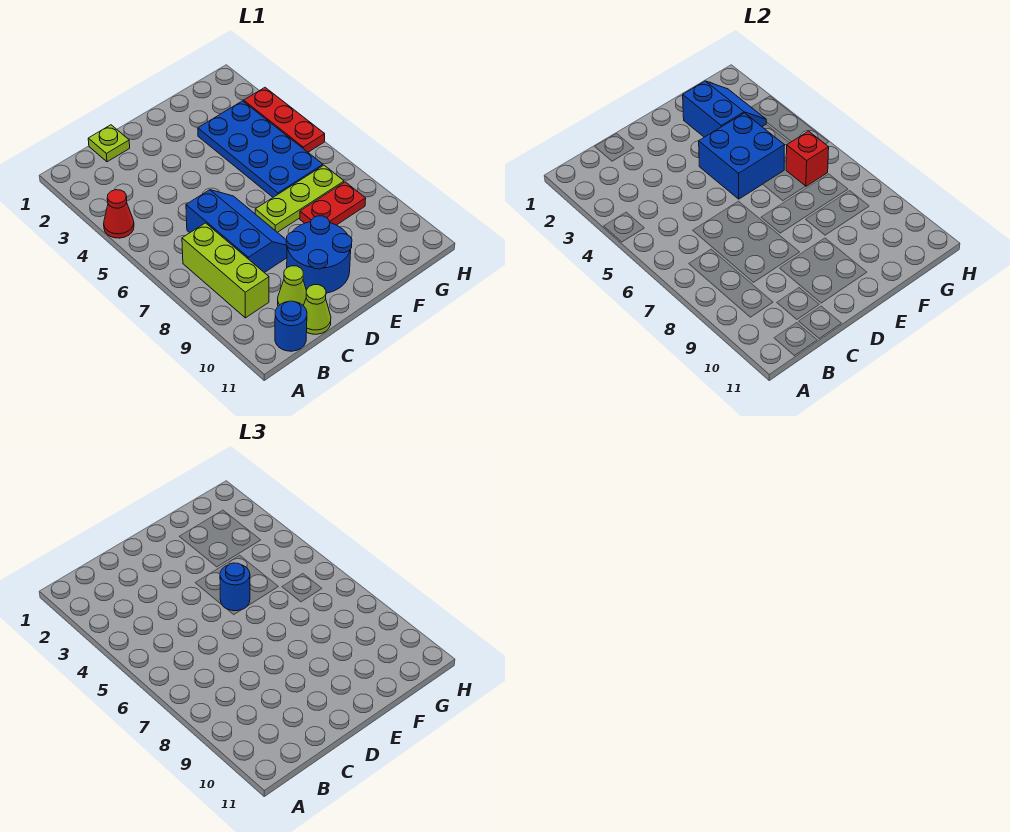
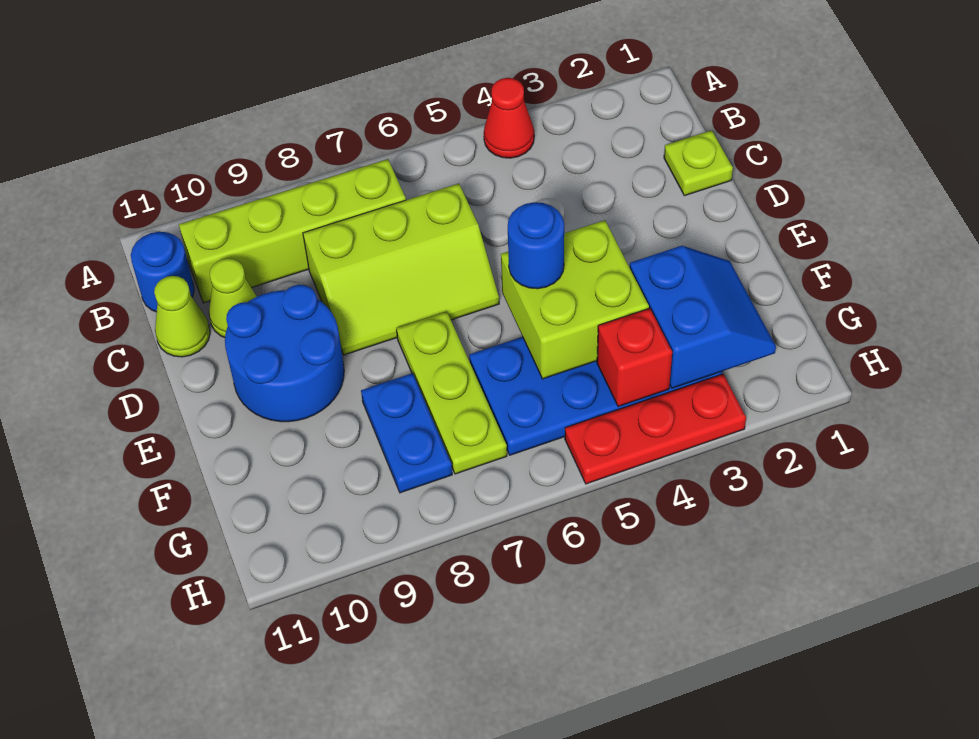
lime 1x3 brick [182,223,269,318] -> lime 1x4 brick [179,159,406,303]
blue 2x3 slope [186,190,287,273] -> lime 2x3 slope [303,184,499,355]
blue 2x2 brick [699,113,785,199] -> lime 2x2 brick [501,220,649,379]
blue 2x2 slope [683,81,766,137] -> blue 2x2 slope turned to [630,246,776,388]
red 1x2 plate [300,182,366,225] -> blue 1x2 plate [361,373,452,493]
red 1x1 brick [786,131,829,186] -> red 1x1 brick moved to [597,308,672,407]

